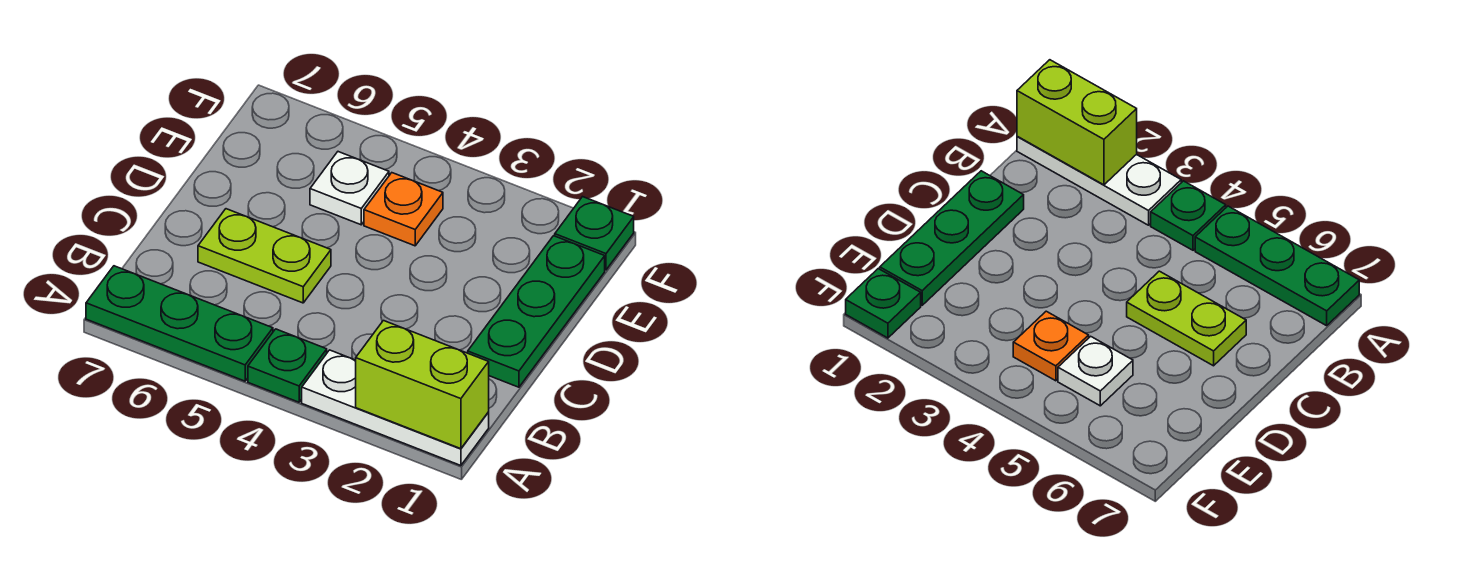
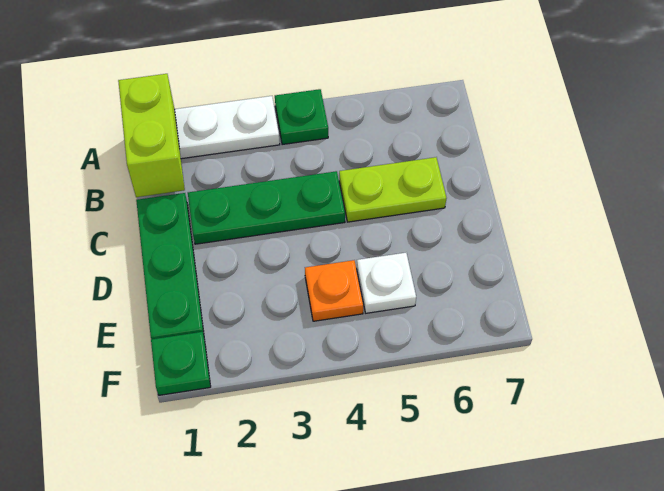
lime 1x2 brick [356,321,489,449] -> lime 1x2 brick turned to [118,74,185,197]
green 1x3 plate [86,266,273,381] -> green 1x3 plate moved to [188,171,345,244]

